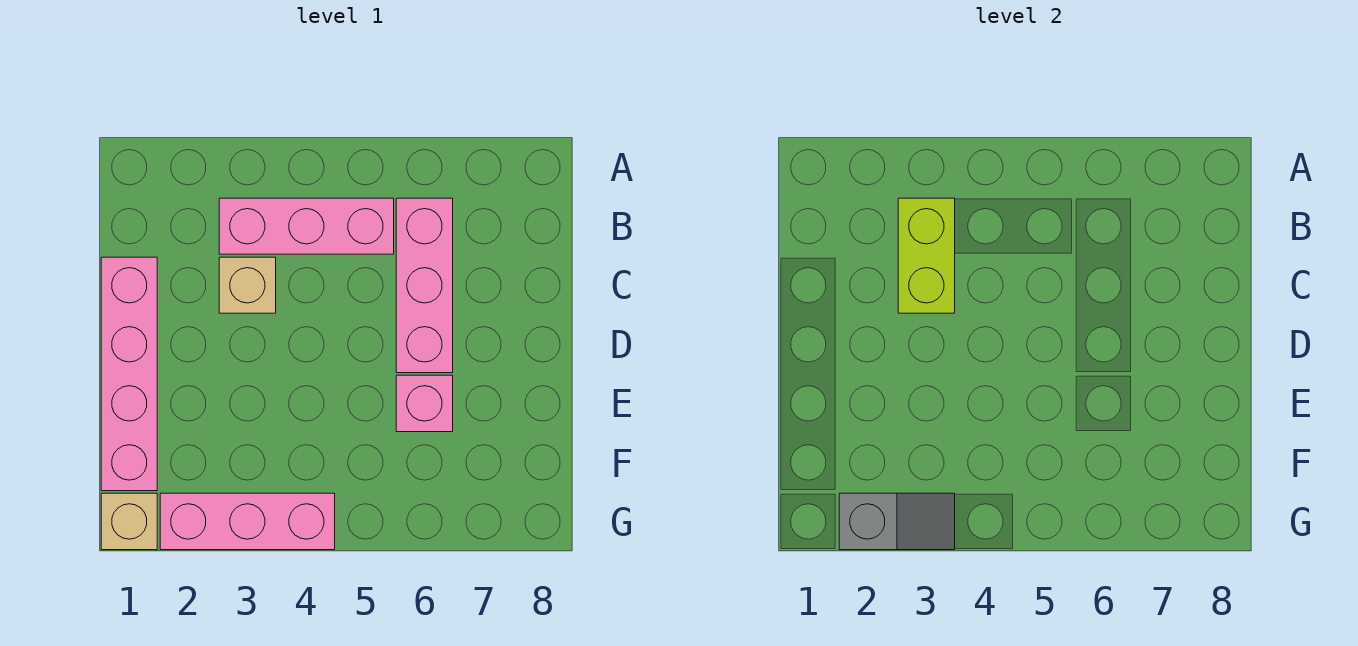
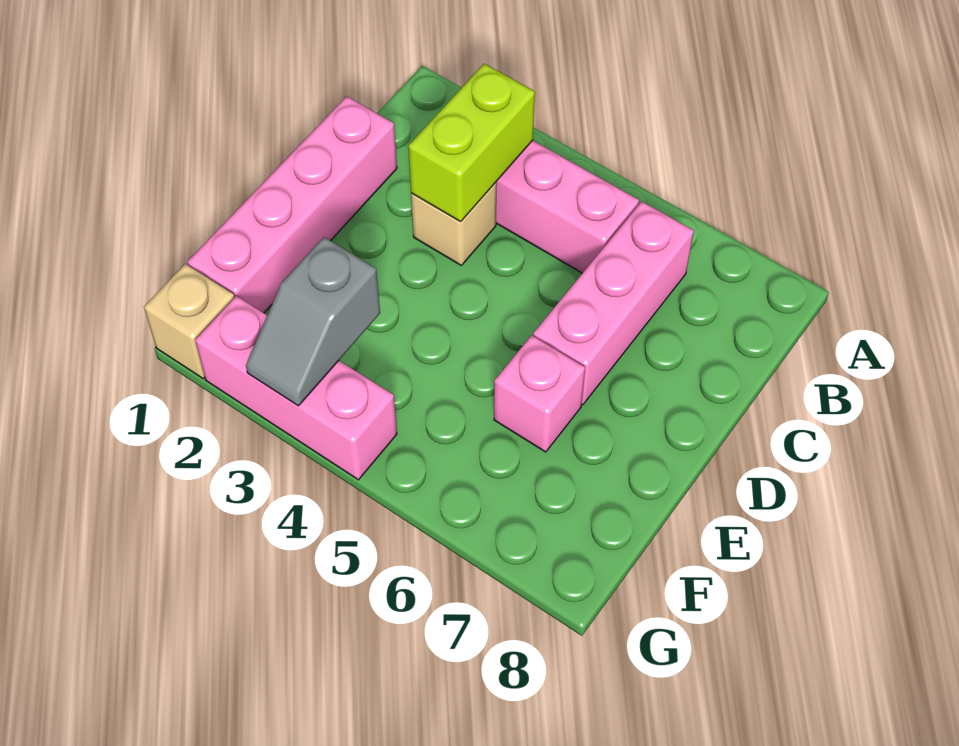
grey 1x2 slope [839,493,955,550] -> grey 1x2 slope turned to [246,237,380,406]

